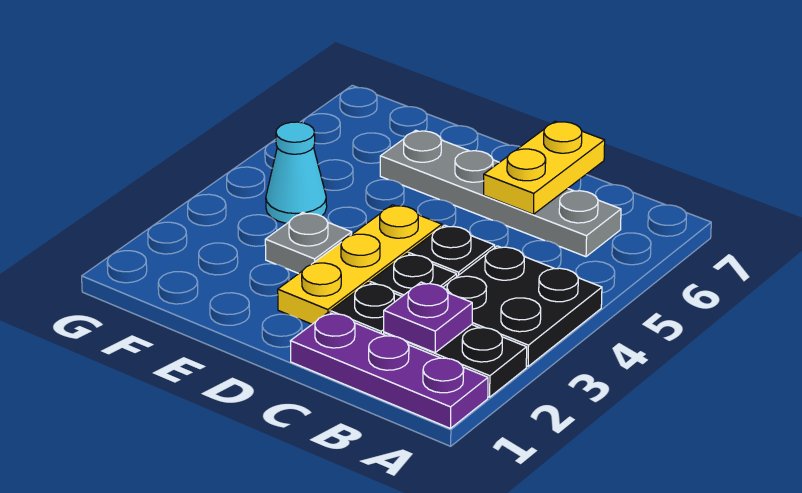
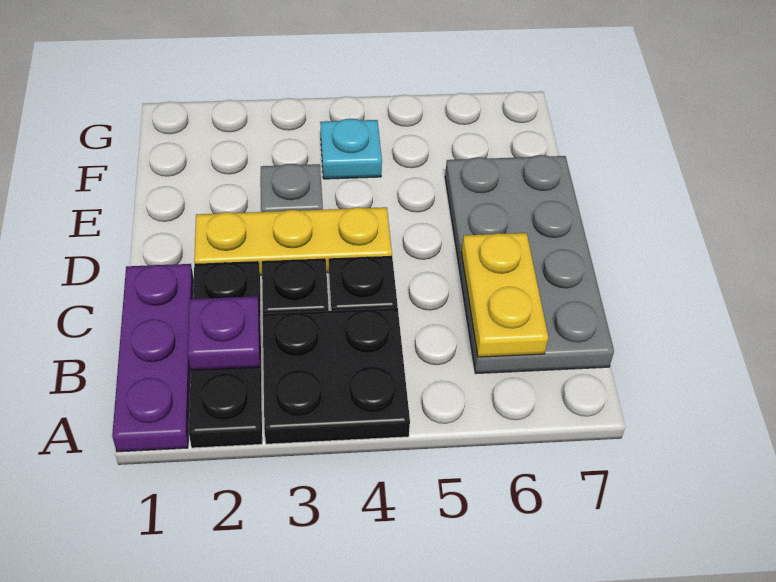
grey 1x4 plate [380,130,621,257] -> grey 2x4 plate [445,155,614,374]
yellow 1x2 plate [484,121,605,214] -> yellow 1x2 plate turned to [461,233,548,357]
cyan 1x1 cone [266,122,327,223] -> cyan 1x1 plate [320,118,382,179]

